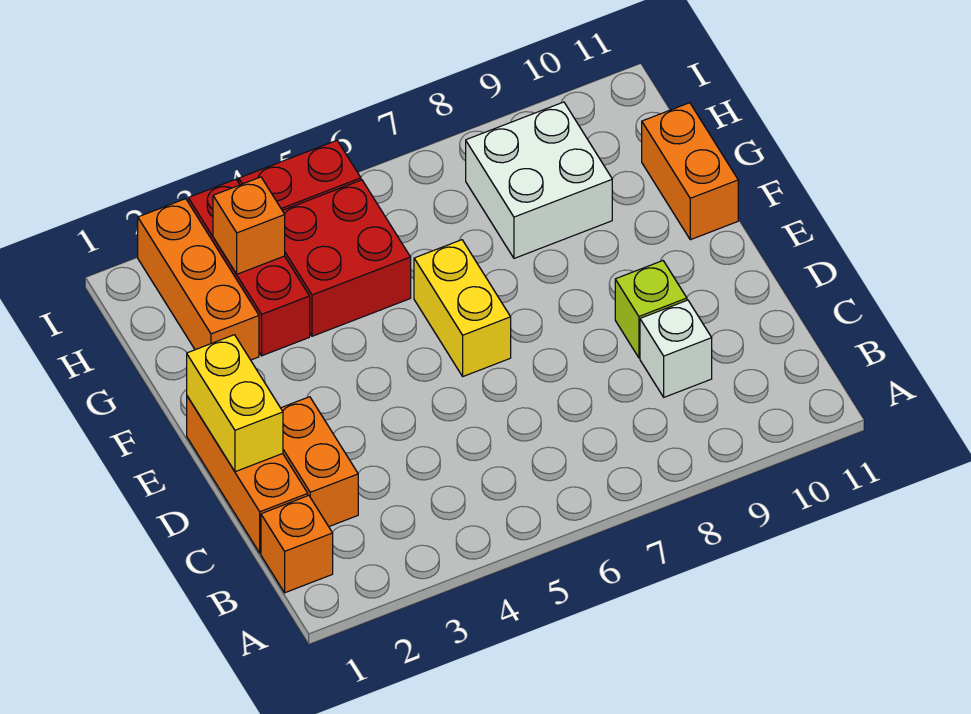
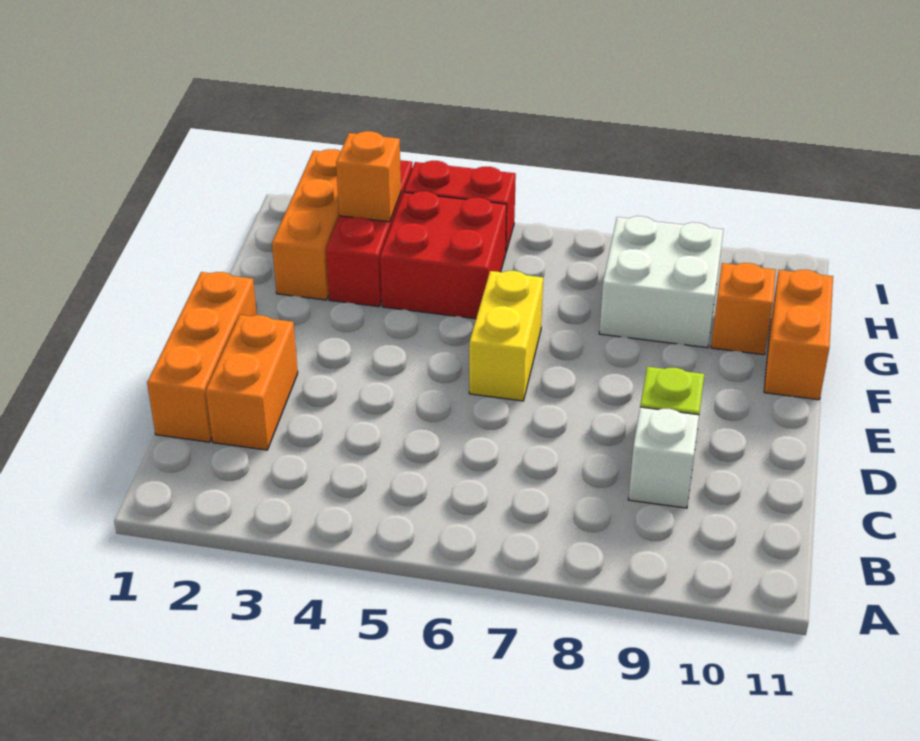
orange 1x1 brick [261,495,333,593] -> orange 1x1 brick moved to [711,263,776,355]
yellow 1x2 brick [187,335,283,472] -> none

